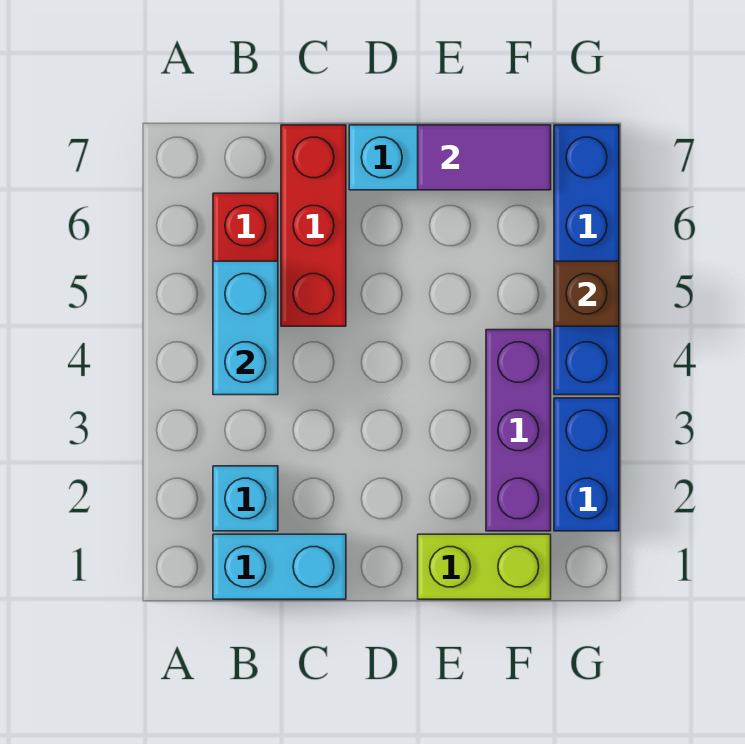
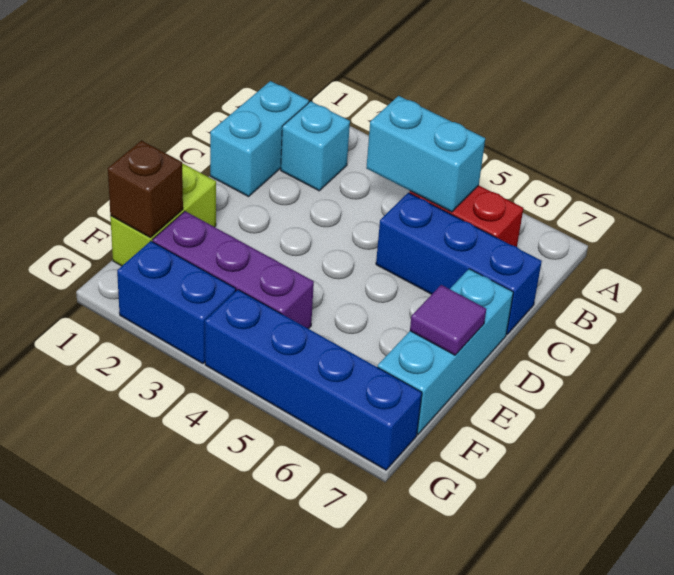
red 1x3 brick [281,125,346,326] -> blue 1x3 brick [376,193,542,334]
purple 1x2 tile [418,125,551,190] -> purple 1x1 tile [410,285,486,355]
brown 1x1 brick [554,261,619,326] -> brown 1x1 brick moved to [108,141,183,237]

